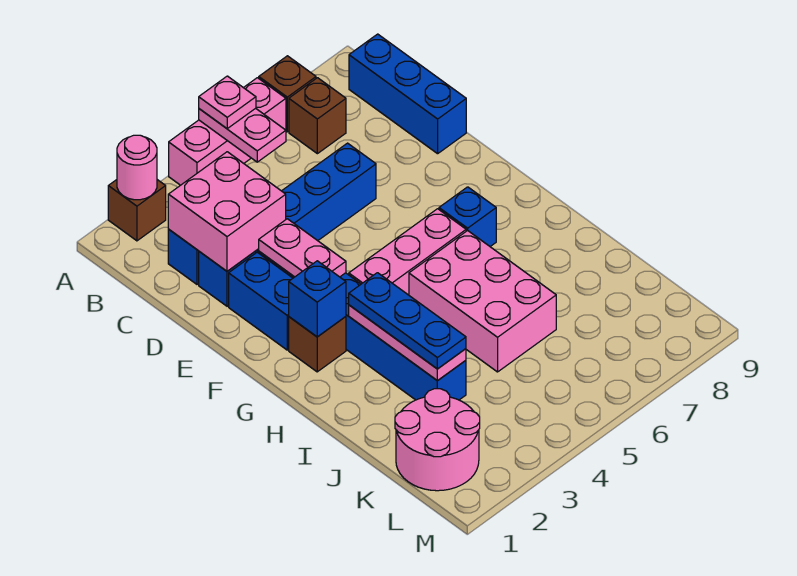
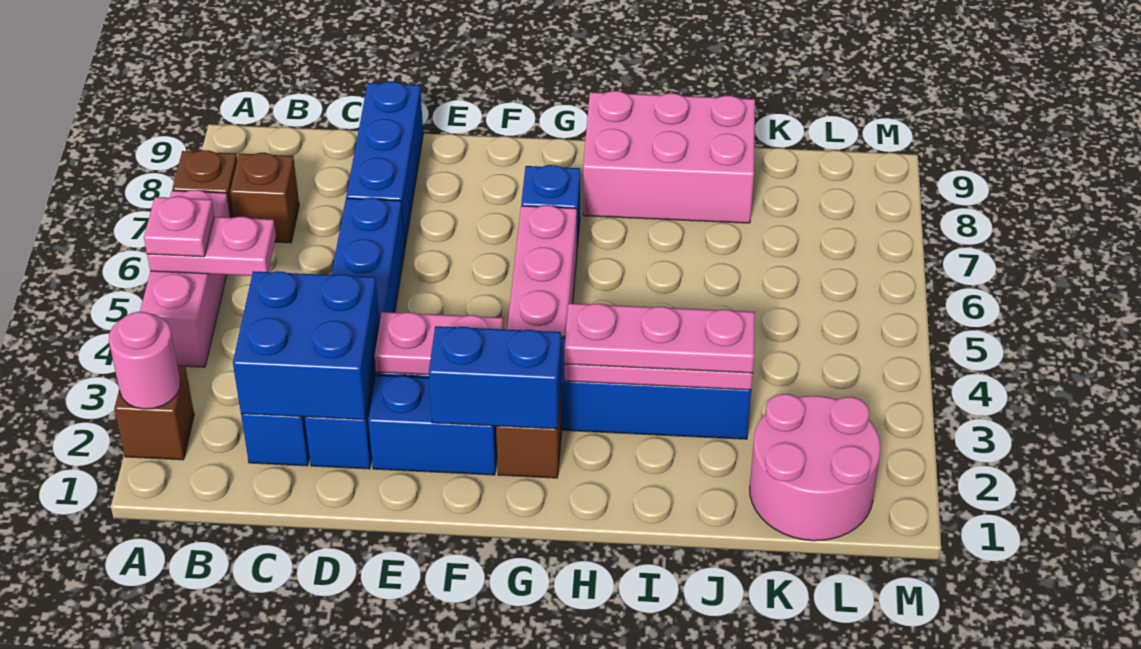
blue 1x3 brick [349,34,466,154] -> blue 1x3 brick turned to [346,82,423,246]
pink 2x2 brick [168,152,286,271] -> blue 2x2 brick [233,271,380,420]
blue 1x1 brick [289,261,346,337] -> blue 1x2 brick [429,326,561,429]
blue 1x3 plate [349,273,466,369] -> pink 1x3 plate [564,303,755,373]
pink 2x3 brick [409,231,556,372] -> pink 2x3 brick moved to [583,91,755,223]

